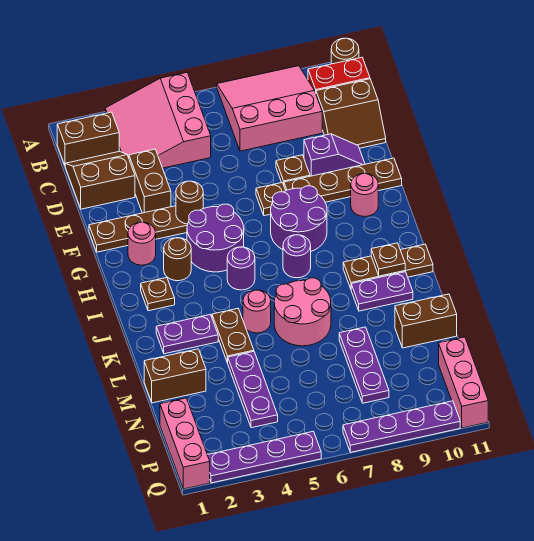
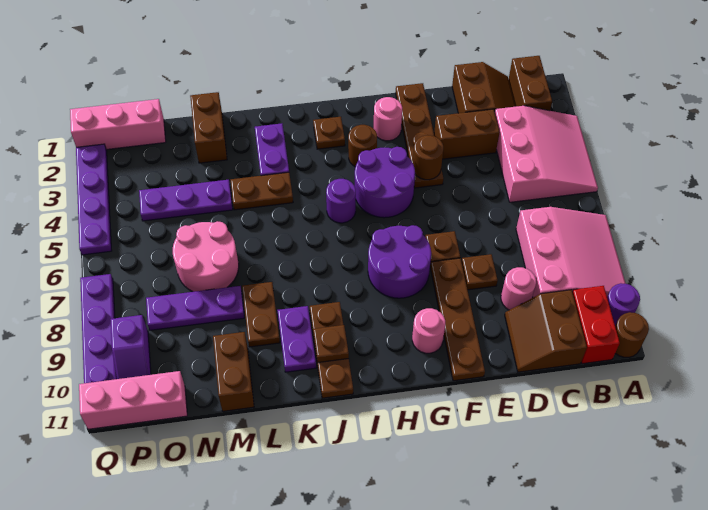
pink 3x3 slope [105,73,211,168] -> pink 3x3 slope turned to [495,106,598,202]
purple 1x2 slope [304,134,365,176] -> purple 1x2 slope moved to [111,315,151,379]
purple 1x1 round brick [283,235,311,278] -> purple 1x1 round brick moved to [607,283,640,326]
pink 1x1 round brick [243,290,271,333] -> pink 1x1 round brick moved to [501,267,536,310]
pink 2x2 round brick [274,278,331,346] -> pink 2x2 round brick moved to [173,221,239,292]
none -> brown 1x2 plate [242,282,280,347]

